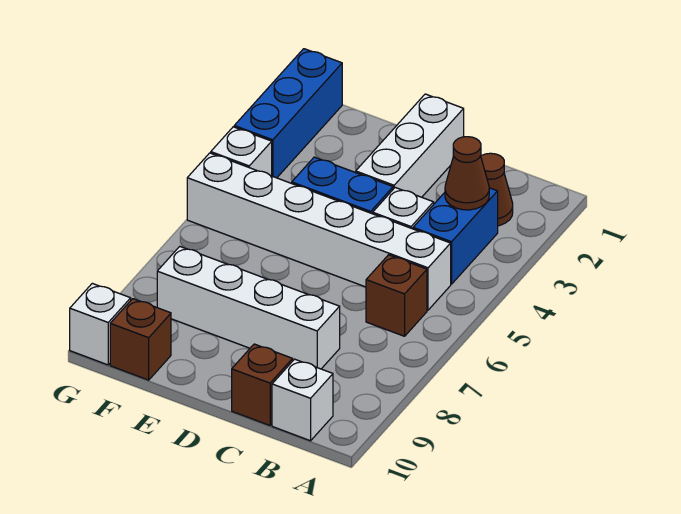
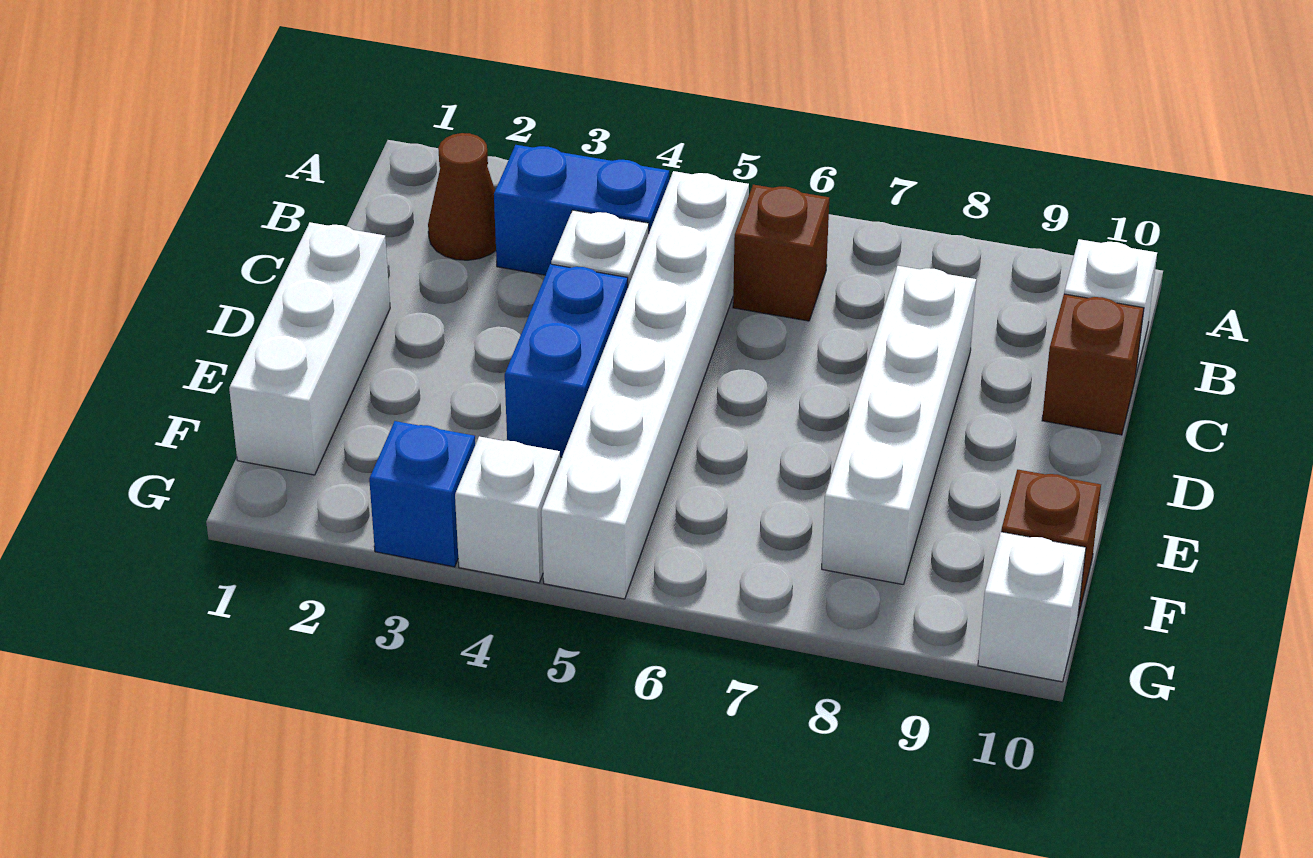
brown 1x1 cone [445,137,489,210] -> none
white 1x3 brick [356,94,464,197] -> white 1x3 brick turned to [229,222,390,475]
blue 1x3 brick [234,49,342,178] -> blue 1x1 brick [369,421,475,567]

